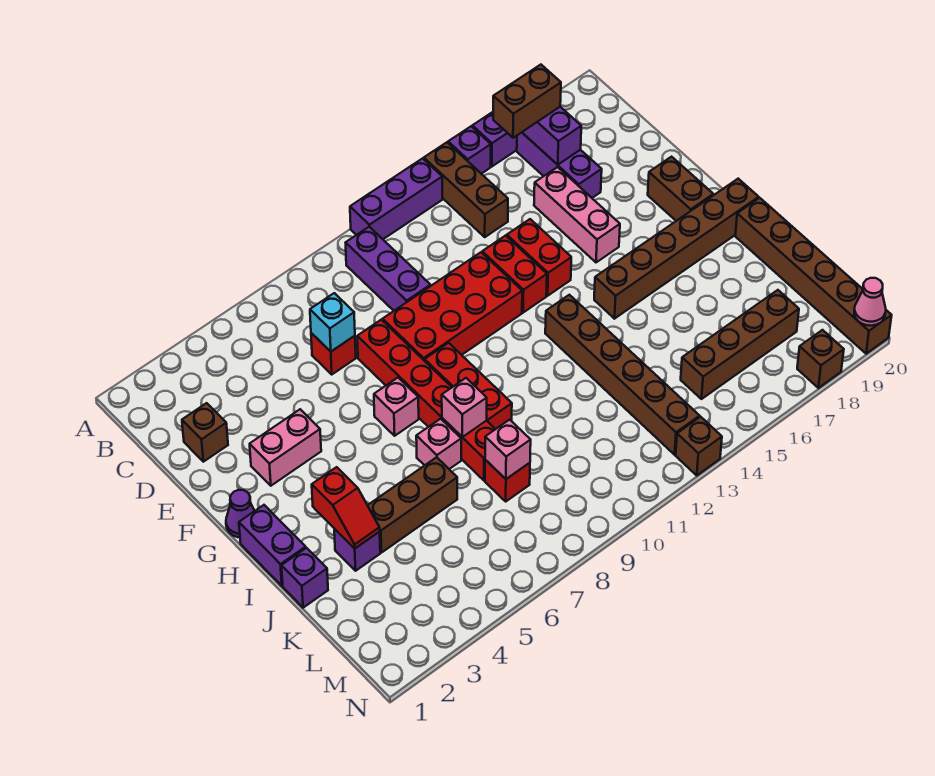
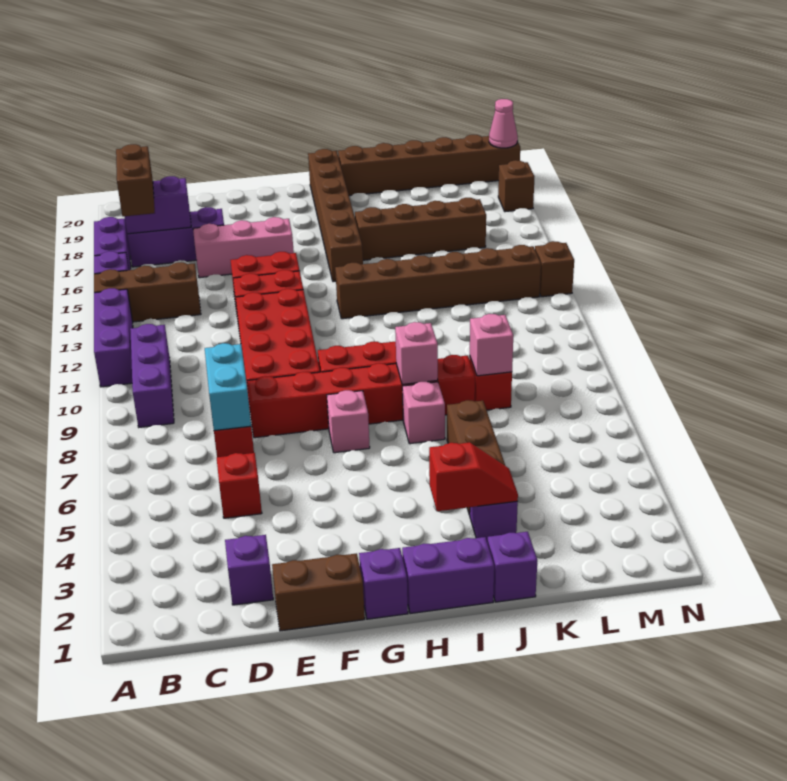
purple 1x3 brick [346,227,430,311] -> purple 1x3 brick turned to [130,324,174,427]
brown 1x1 brick [182,403,228,462] -> purple 1x1 brick [225,535,273,605]
none -> red 1x1 brick [217,453,262,518]
cyan 1x1 brick [310,293,355,351] -> cyan 1x2 brick [205,343,251,431]
pink 1x2 brick [250,409,321,486] -> none
brown 1x2 brick [648,157,713,221] -> brown 1x2 brick moved to [272,553,365,631]
purple 1x1 cone [226,490,254,537] -> purple 1x1 brick [359,548,408,619]
brown 1x4 brick [681,290,799,399] -> brown 1x4 brick turned to [355,198,486,260]

